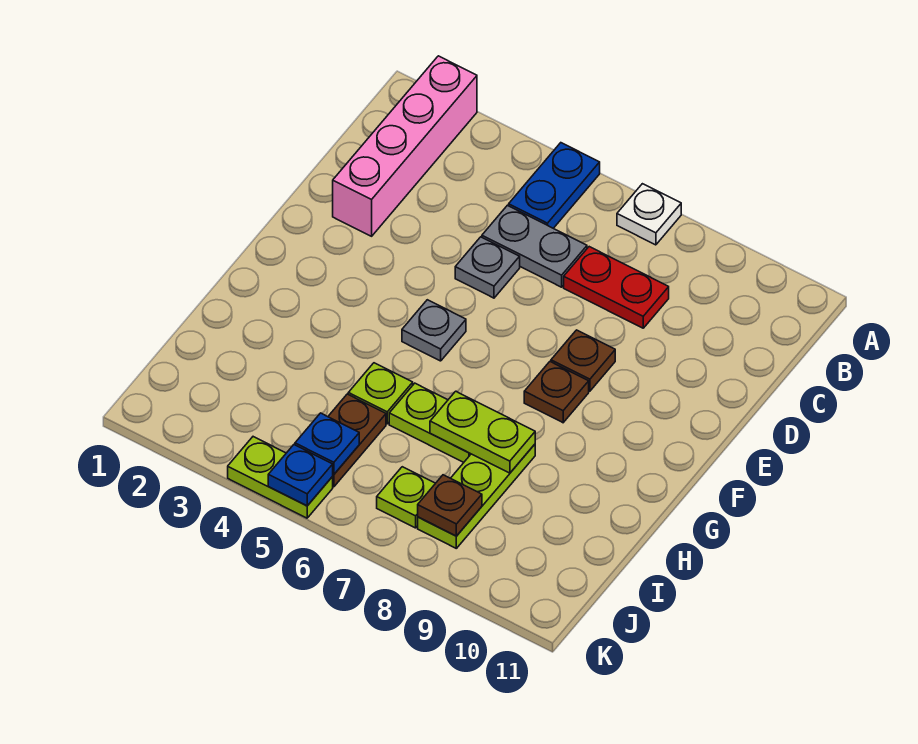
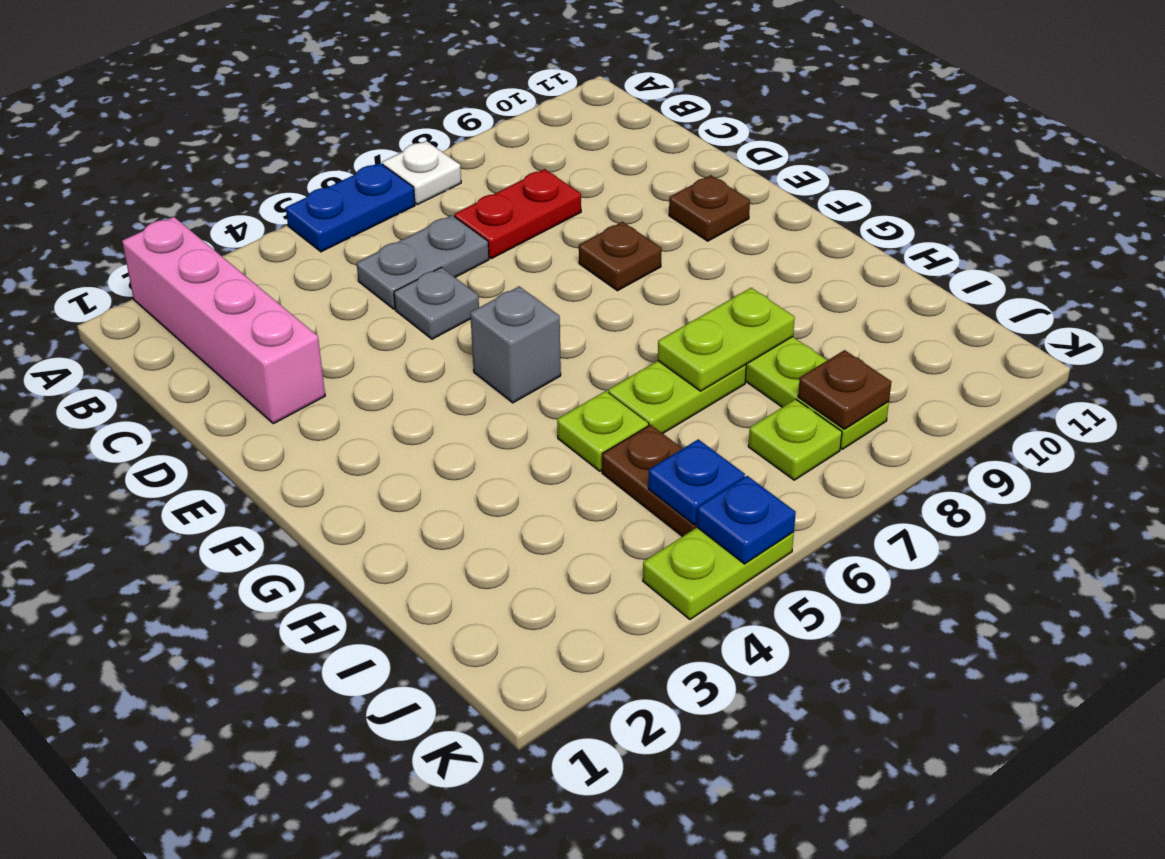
blue 1x2 plate [509,143,600,228] -> blue 1x2 plate turned to [286,163,415,252]
grey 1x1 plate [402,300,466,361] -> grey 1x1 brick [470,286,561,403]
brown 1x1 plate [524,362,589,423] -> brown 1x1 plate moved to [669,175,750,241]

